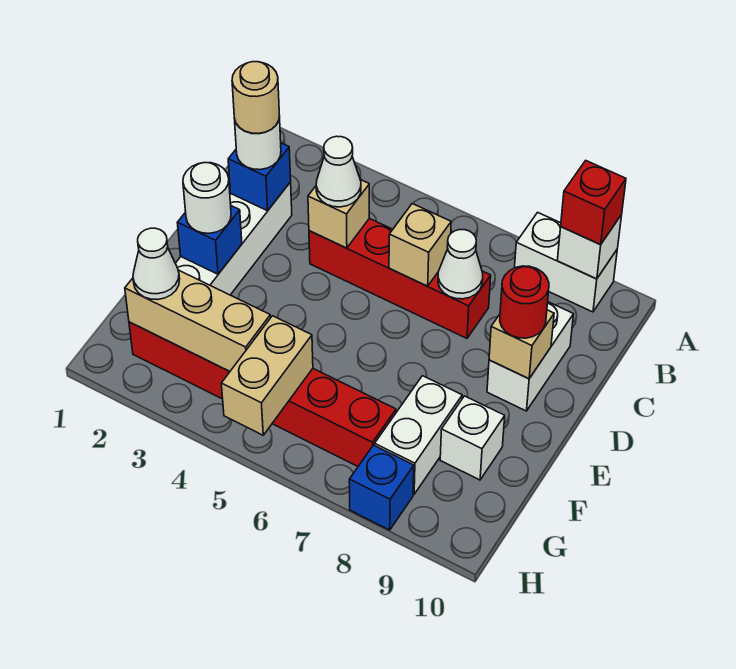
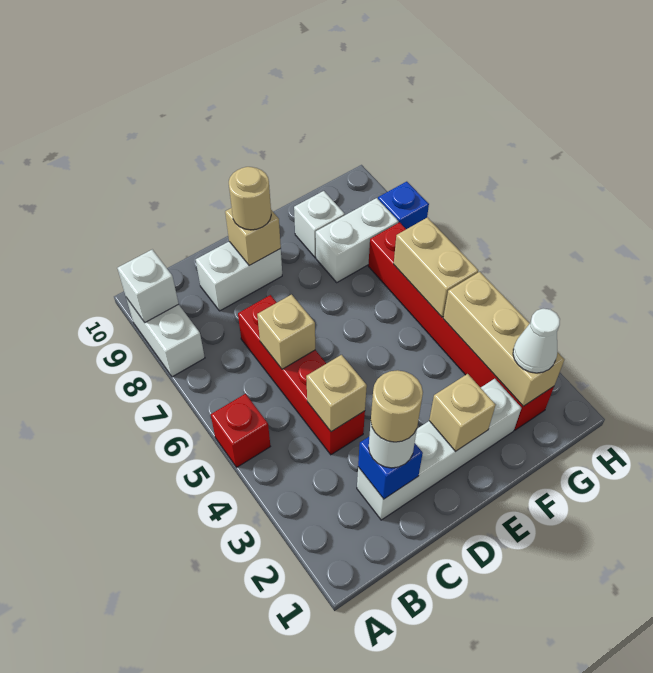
red 1x1 brick [561,161,626,245] -> red 1x1 brick moved to [211,394,270,467]
white 1x1 cone [316,136,361,207] -> none
white 1x1 cone [438,230,483,299] -> none
red 1x1 round brick [500,266,549,338] -> tan 1x1 round brick [229,167,271,230]
blue 1x1 brick [177,206,242,274] -> tan 1x1 brick [429,374,496,452]
white 1x1 round brick [183,163,231,233] -> none
tan 1x2 brick [221,316,313,435] -> tan 1x2 brick turned to [394,217,478,317]

